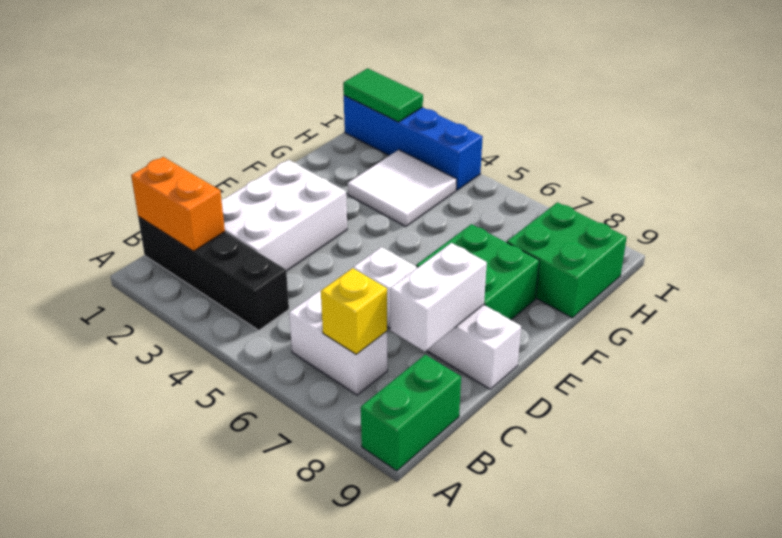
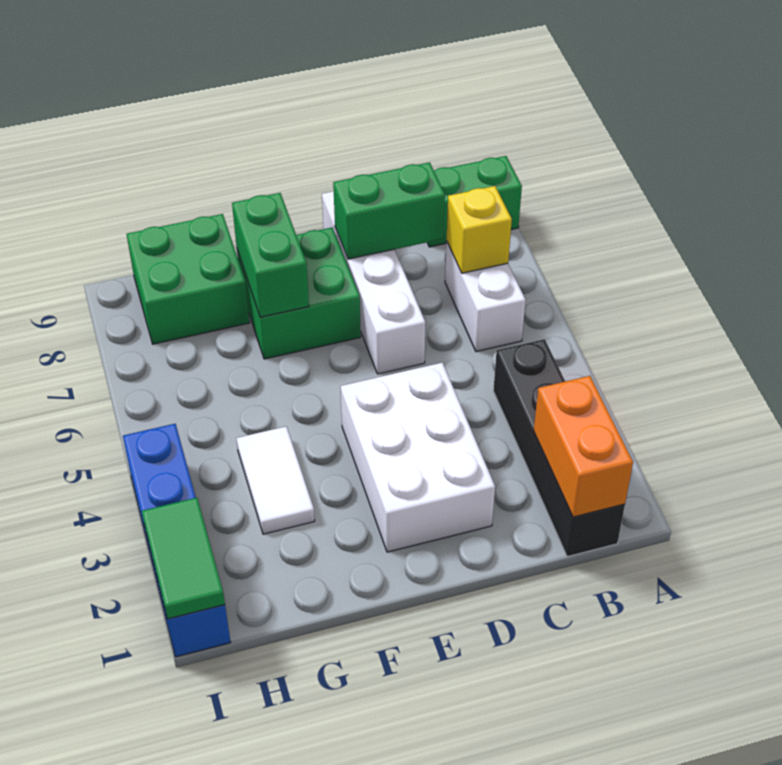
white 2x3 brick [222,160,347,271] -> white 2x3 brick turned to [340,363,495,552]
white 1x2 brick [390,243,487,351] -> green 1x2 brick [333,162,445,259]
none -> green 1x2 brick [232,193,309,317]
white 2x2 tile [348,150,457,227] -> white 1x2 tile [236,426,315,534]

